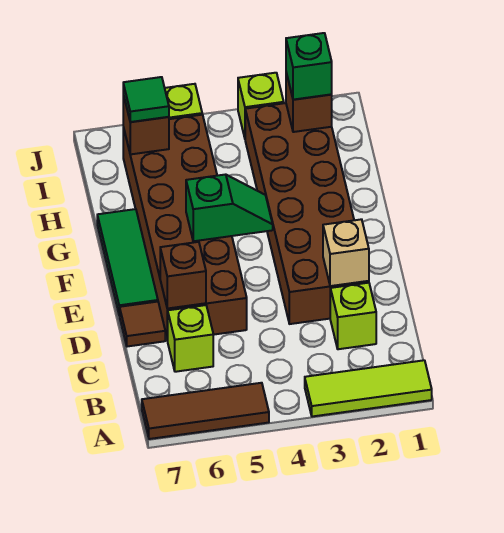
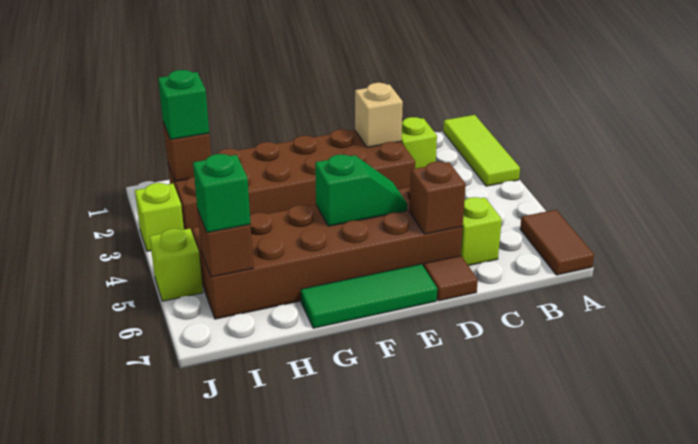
brown 1x3 tile [142,383,269,439] -> brown 1x2 tile [520,210,594,275]
green 1x2 slope [186,174,273,241] -> green 1x2 slope turned to [315,154,407,226]
green 1x1 tile [123,77,169,122] -> green 1x1 brick [193,154,250,232]

